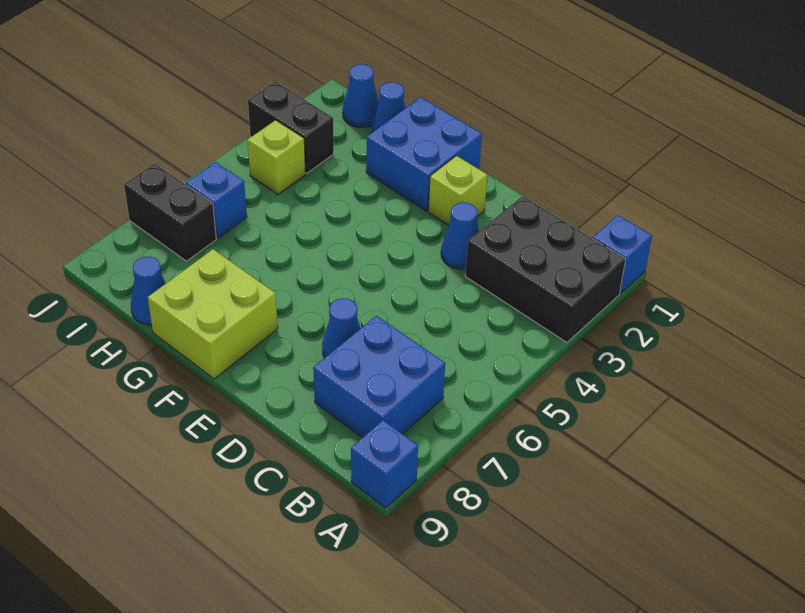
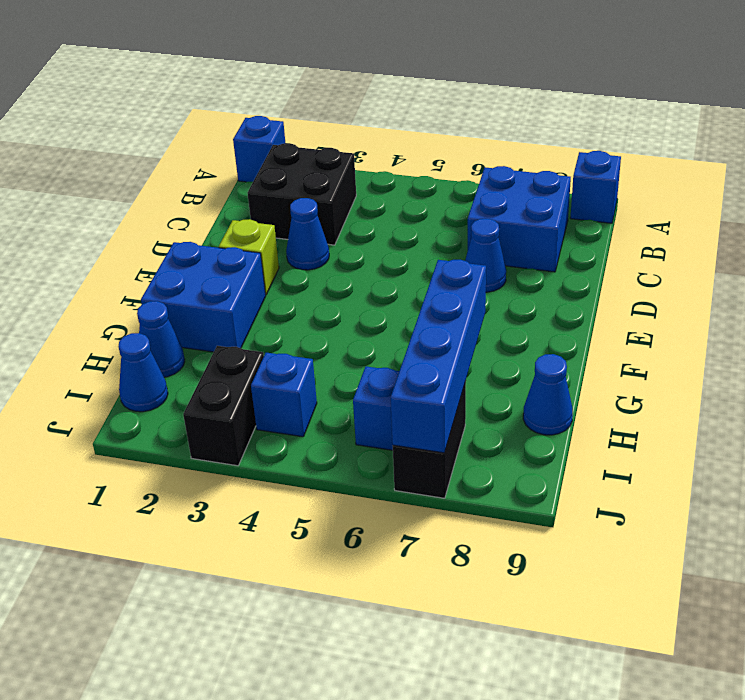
black 2x3 brick [465,196,626,342] -> black 2x2 brick [248,143,356,245]
lime 2x2 brick [148,249,278,379] -> none
none -> blue 1x4 brick [391,260,486,453]
lime 1x1 brick [248,120,306,194] -> blue 1x1 brick [251,353,317,437]

